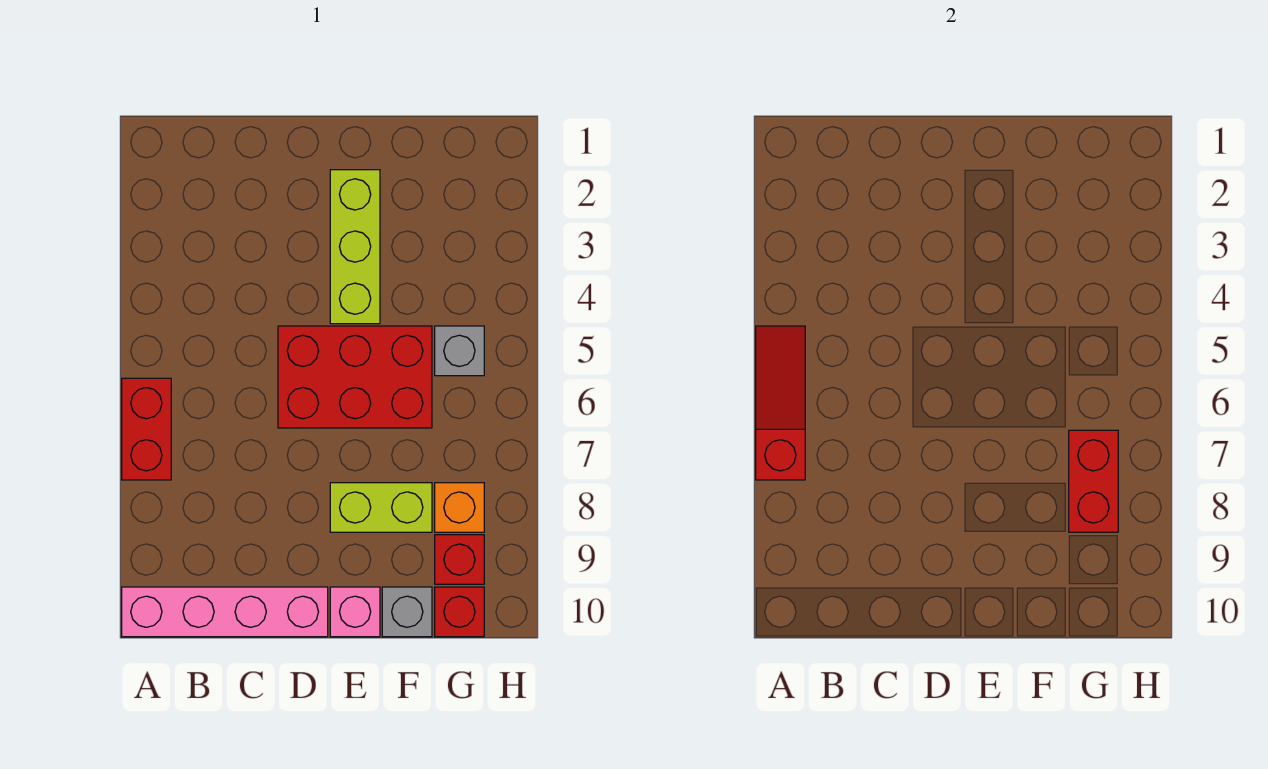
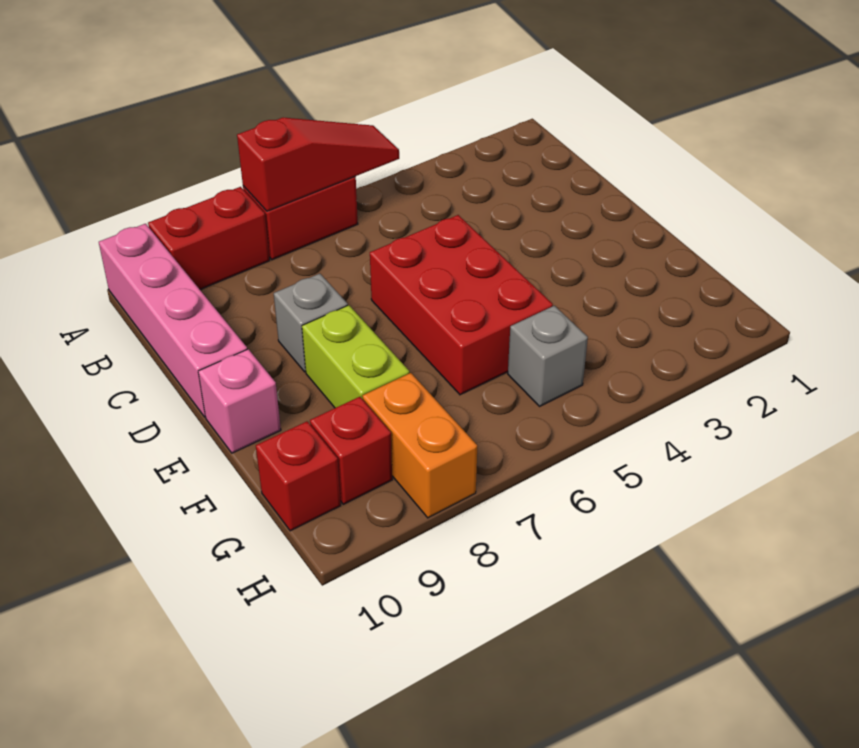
lime 1x3 brick [330,170,380,324] -> none
grey 1x1 brick [382,587,432,637] -> grey 1x1 brick moved to [274,274,348,372]
red 1x2 brick [1069,430,1118,532] -> red 1x2 brick moved to [148,187,270,289]
orange 1x1 brick [435,483,484,532] -> orange 1x2 brick [363,373,477,518]

